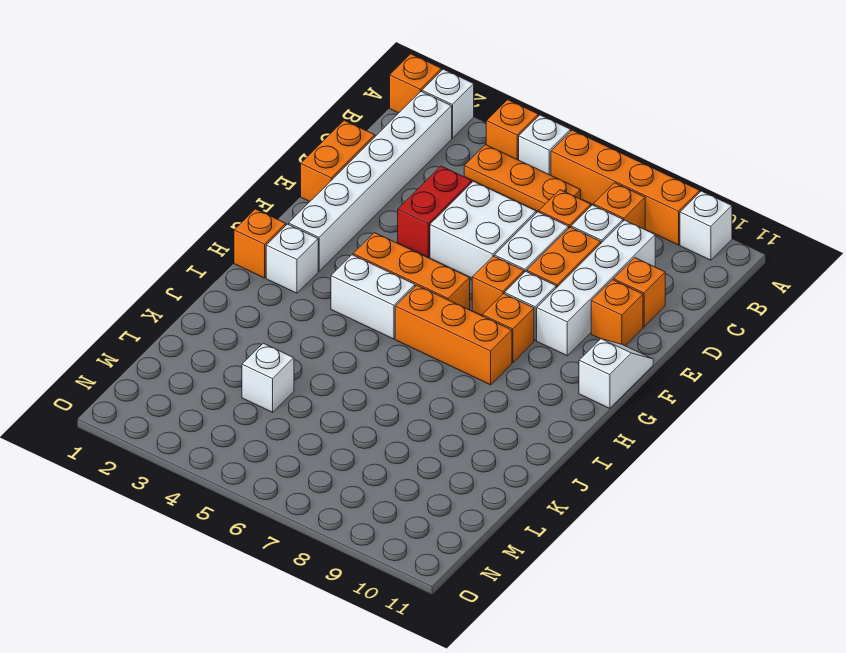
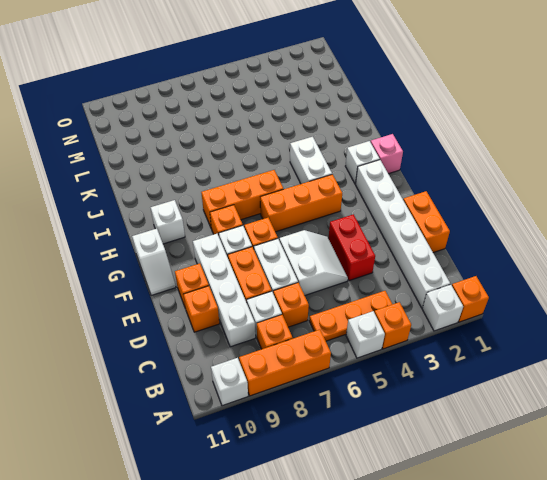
orange 1x4 brick [551,130,700,245] -> orange 1x3 brick [239,330,331,396]
white 2x2 brick [430,181,536,278] -> white 2x2 slope [279,230,348,295]
orange 1x1 brick [234,209,286,278] -> pink 1x1 brick [371,134,403,174]
white 1x2 brick [331,255,415,339] -> white 1x2 brick turned to [290,137,332,184]
white 1x1 brick [242,343,294,412] -> white 1x1 brick moved to [151,200,185,244]

